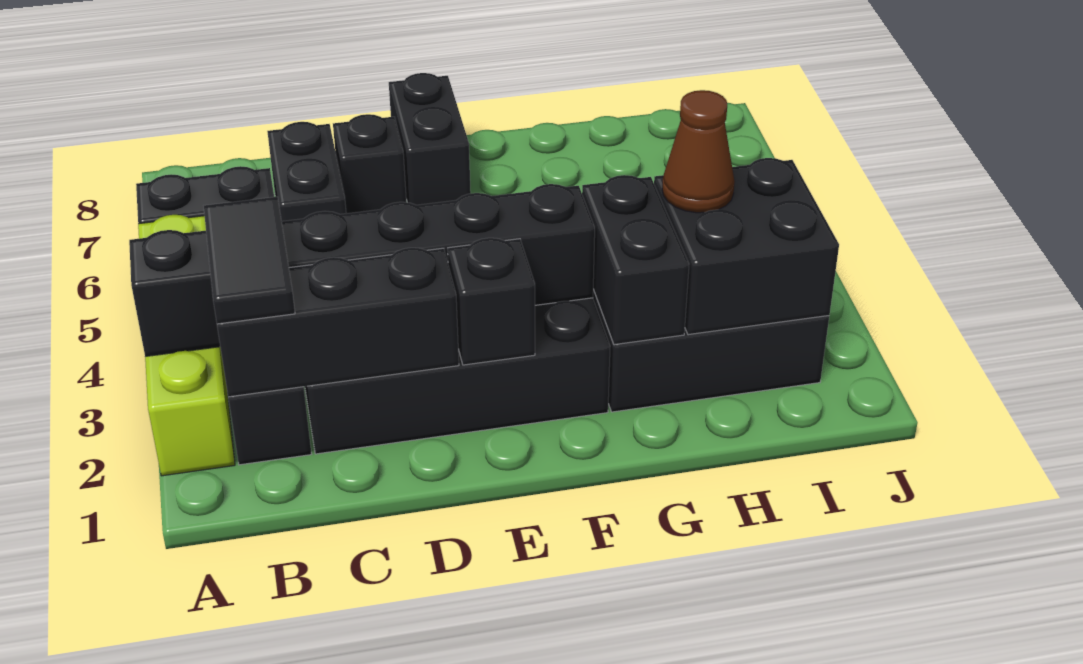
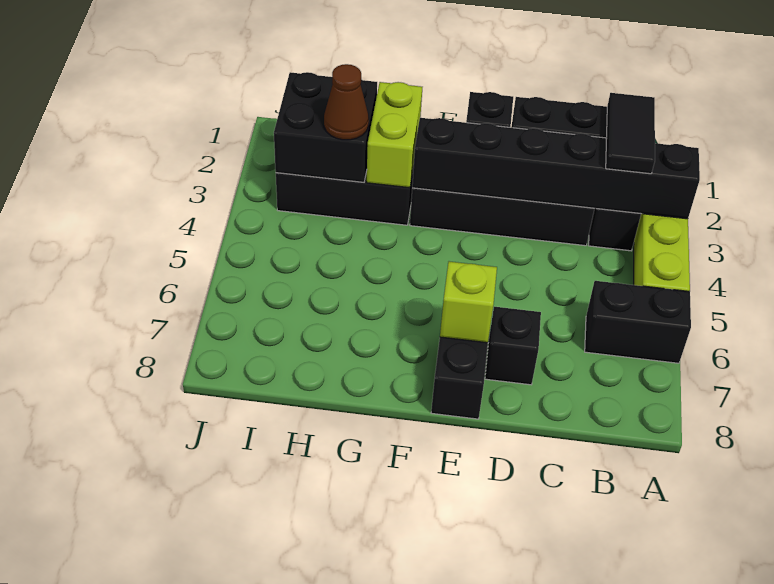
black 1x2 brick [267,122,346,221] -> none
none -> lime 1x1 brick [440,261,497,343]
black 1x2 brick [582,175,689,345] -> lime 1x2 brick [367,82,422,188]

